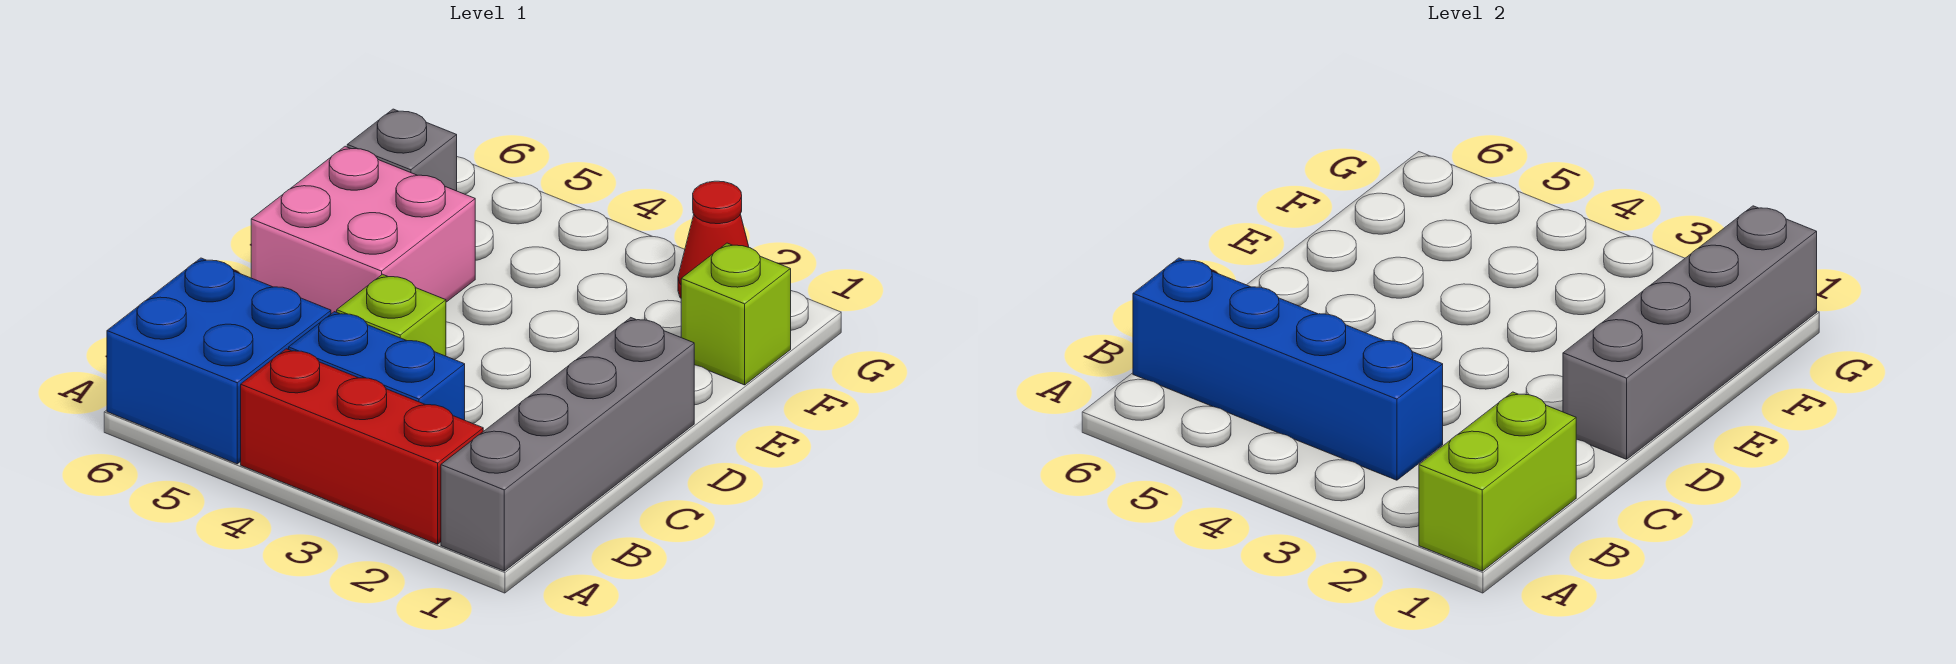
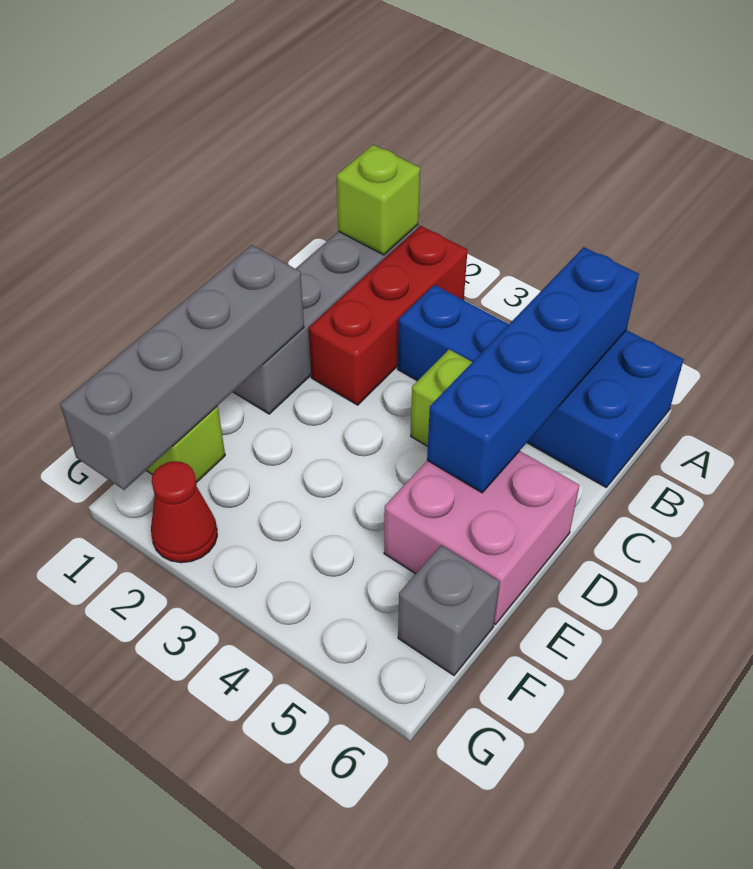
lime 1x2 brick [1419,392,1576,571] -> lime 1x1 brick [337,145,420,255]
red 1x3 brick [241,349,483,544] -> red 1x3 brick turned to [309,226,467,405]
blue 1x4 brick [1133,258,1443,480] -> blue 1x4 brick turned to [427,247,639,493]

